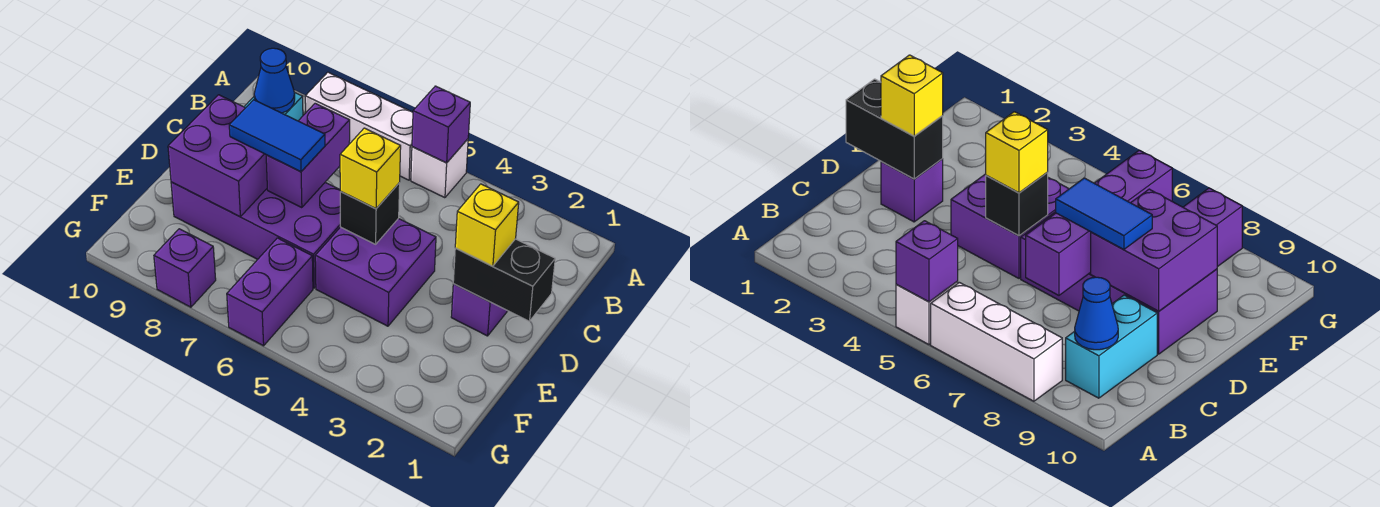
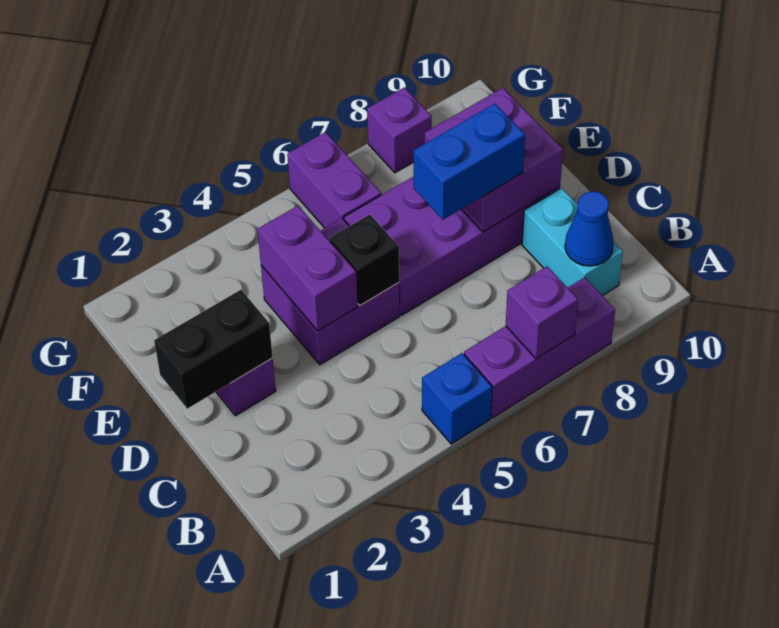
white 1x1 brick [411,139,468,198] -> blue 1x1 brick [422,353,492,444]
purple 1x1 brick [412,86,470,163] -> purple 1x1 brick moved to [506,266,578,359]
white 1x3 brick [305,72,413,180] -> purple 1x3 brick [464,277,615,418]
purple 1x2 brick [266,103,350,208] -> purple 1x2 brick moved to [257,206,358,331]
yellow 1x1 brick [455,184,519,266] -> none
yellow 1x1 brick [340,128,401,208] -> none
blue 1x2 tile [229,100,325,171] -> blue 1x2 brick [413,104,525,220]

